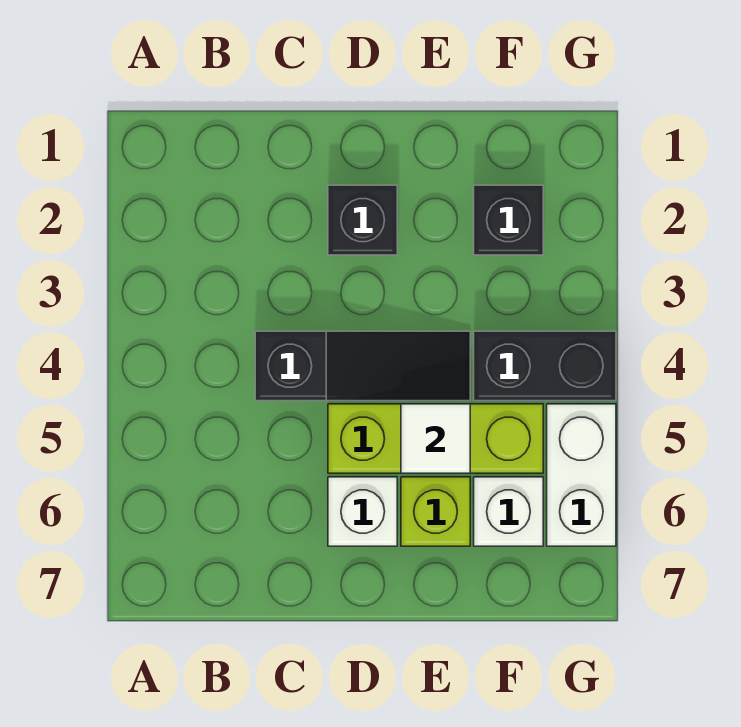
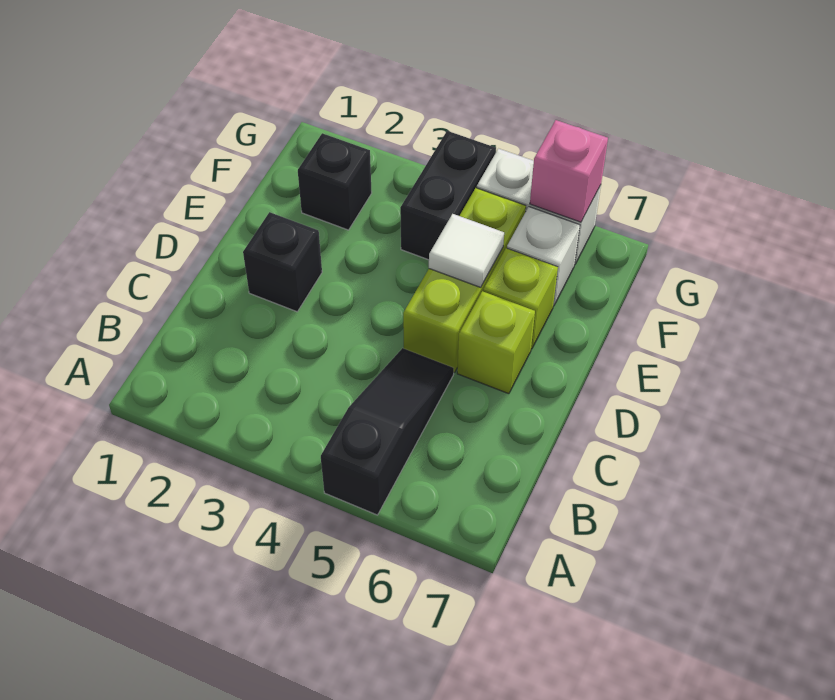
black 1x3 slope [255,331,470,401] -> black 1x3 slope moved to [321,348,454,515]
white 1x1 brick [328,477,397,546] -> lime 1x1 brick [457,291,535,394]
none -> pink 1x1 brick [530,120,608,222]

